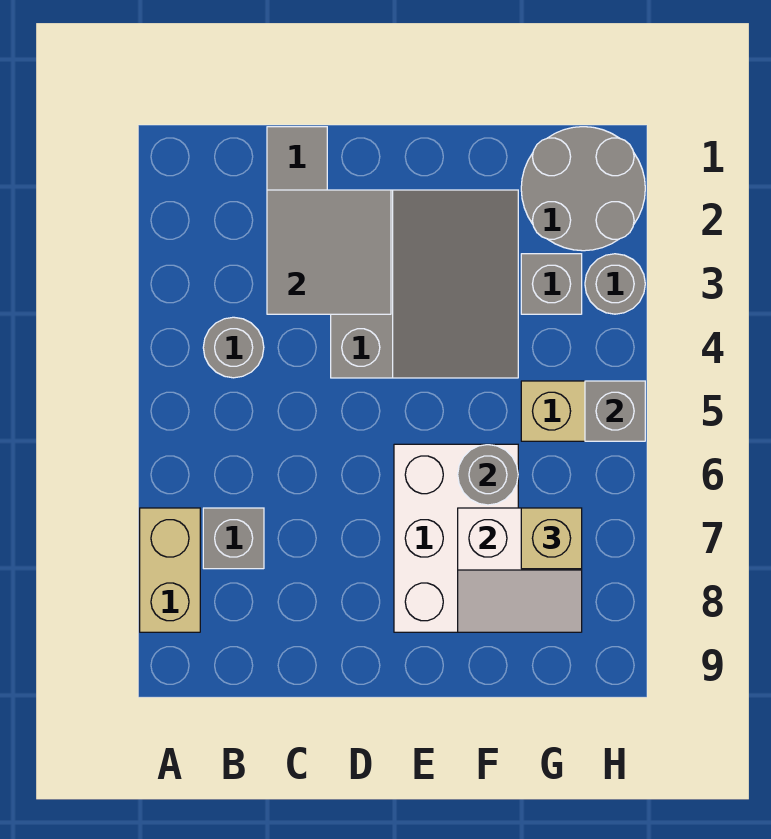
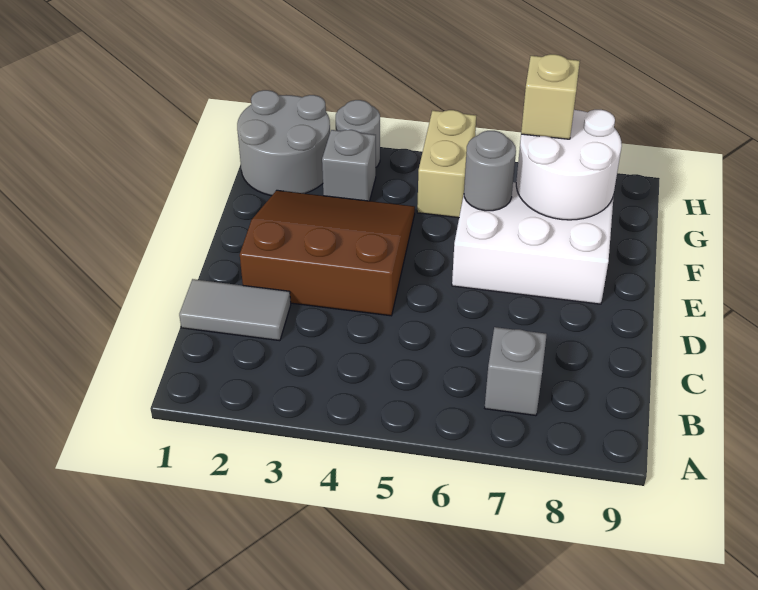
tan 1x2 brick [140,508,200,632] -> none
grey 1x1 round brick [203,317,264,378] -> none
grey 2x2 tile [267,190,391,314] -> none
grey 3x3 slope [331,190,518,378] -> brown 3x3 slope [240,190,415,316]
white 2x2 slope [458,508,582,632] -> white 2x2 round brick [516,110,622,220]
grey 1x1 brick [585,381,645,441] -> none

